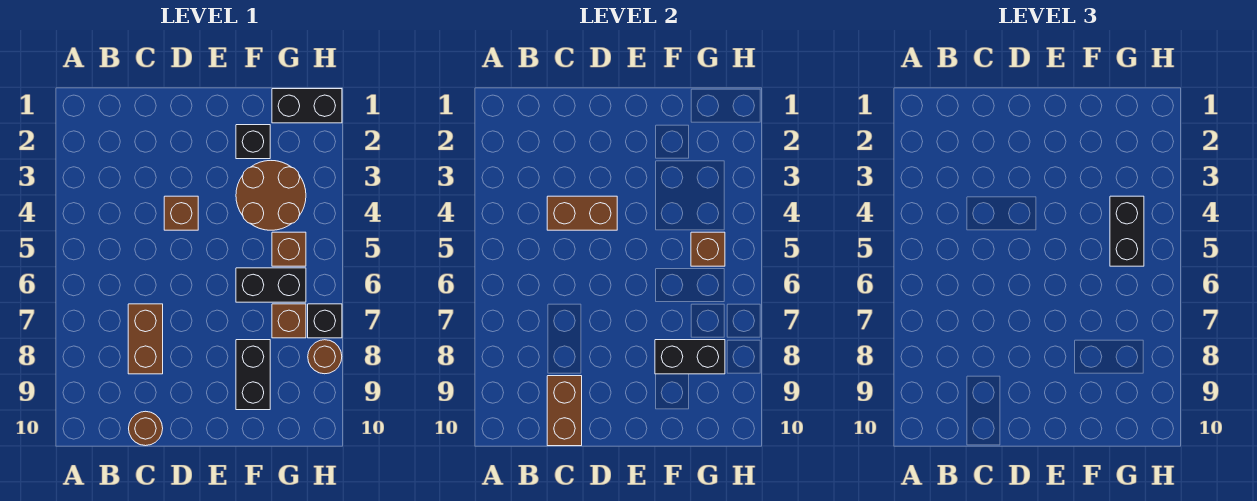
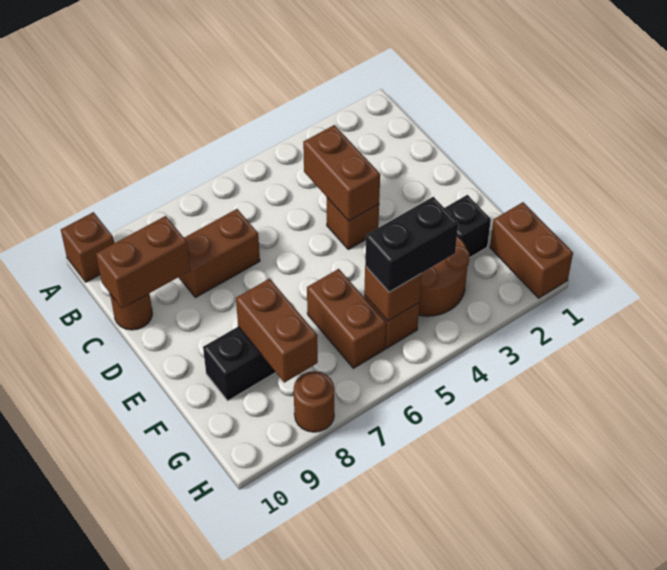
black 1x2 brick [236,268,306,302] -> brown 1x2 brick [307,269,386,368]
black 1x2 brick [655,340,725,374] -> brown 1x2 brick [236,279,318,383]
black 1x2 brick [272,89,342,123] -> brown 1x2 brick [490,202,573,298]
brown 1x1 brick [272,304,306,338] -> brown 1x1 brick moved to [61,212,114,282]
black 1x1 brick [308,304,342,338] -> none

